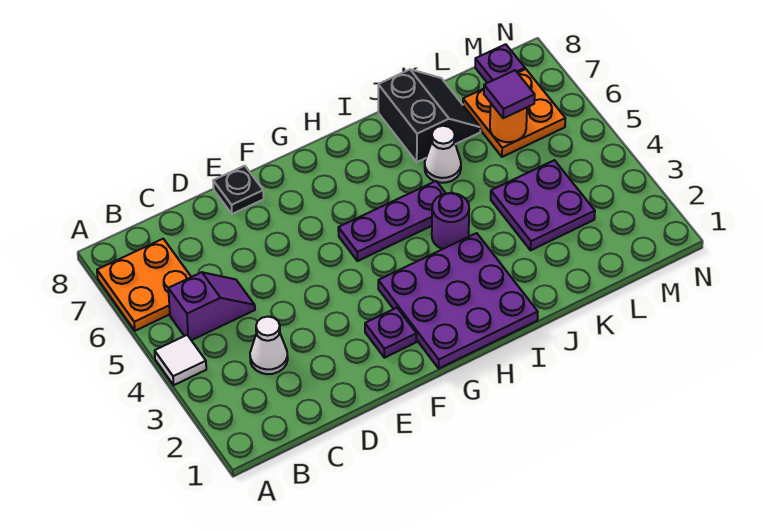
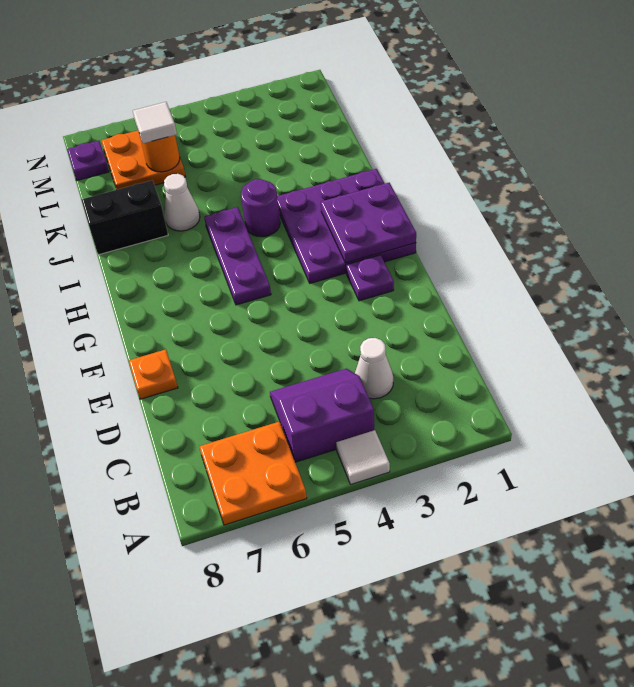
purple 1x2 slope [168,272,255,340] -> purple 2x2 slope [270,369,374,462]
black 1x1 plate [213,166,264,214] -> orange 1x1 plate [129,349,178,399]
purple 2x2 plate [491,160,595,250] -> purple 2x2 plate moved to [321,183,416,263]
purple 1x1 tile [484,70,535,118] -> white 1x1 tile [133,102,177,143]

